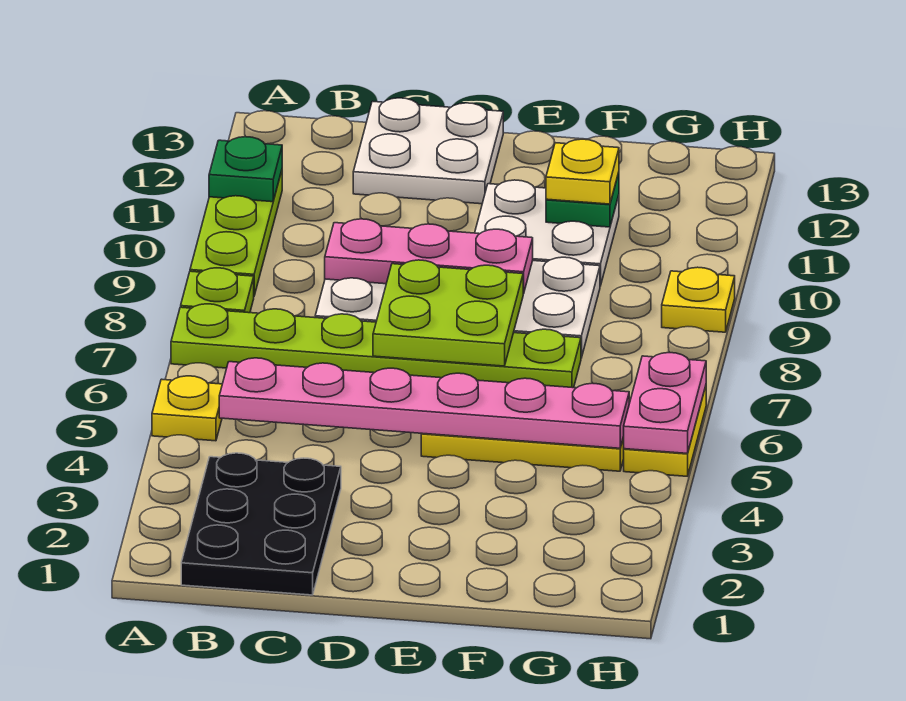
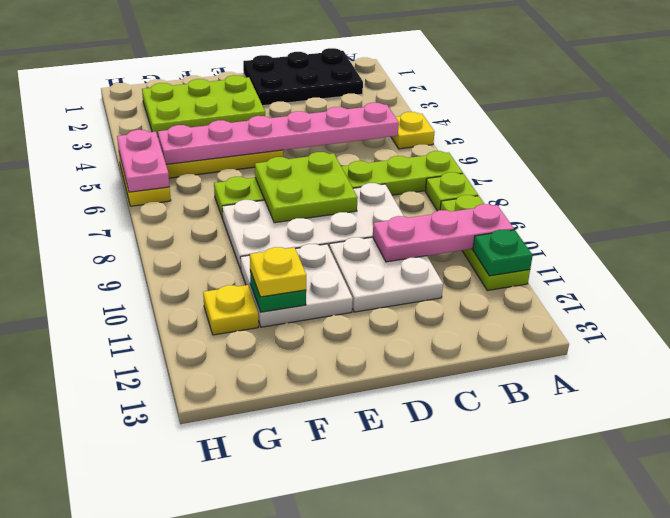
black 2x3 plate [181,453,341,595] -> black 2x3 plate turned to [243,48,363,106]
pink 1x3 plate [325,219,533,294] -> pink 1x3 plate moved to [373,204,514,262]
white 2x2 plate [353,98,503,204] -> white 2x2 plate moved to [329,237,443,312]
none -> lime 2x3 plate [142,75,265,137]
yellow 1x1 plate [662,267,735,332] -> yellow 1x1 plate moved to [203,285,259,335]

